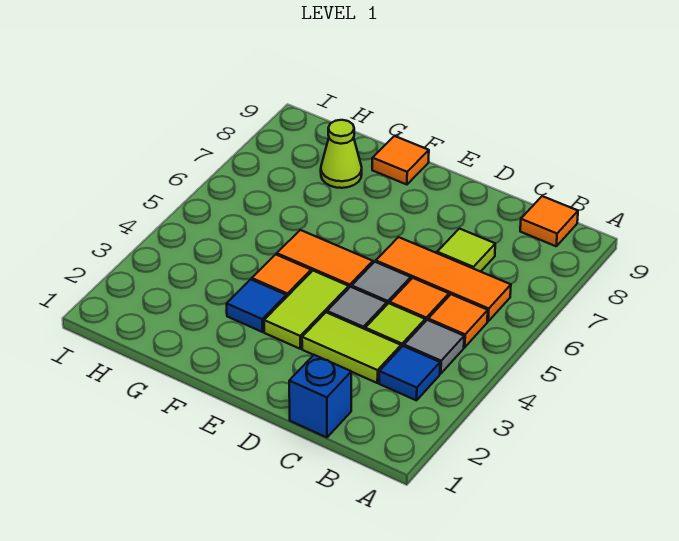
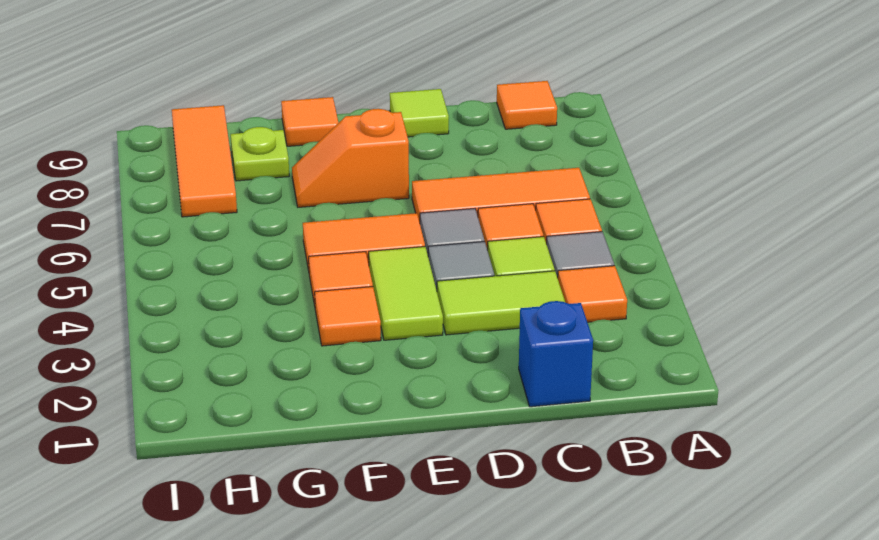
blue 1x1 tile [379,346,440,400] -> orange 1x1 tile [558,266,627,322]
lime 1x1 tile [437,229,495,272] -> lime 1x1 tile moved to [390,89,449,137]
none -> orange 1x2 slope [292,109,409,207]
blue 1x1 tile [227,279,286,332] -> orange 1x1 tile [315,287,381,346]
lime 1x1 cone [321,120,362,188] -> lime 1x1 plate [231,127,289,181]
none -> orange 1x3 tile [172,105,237,217]

